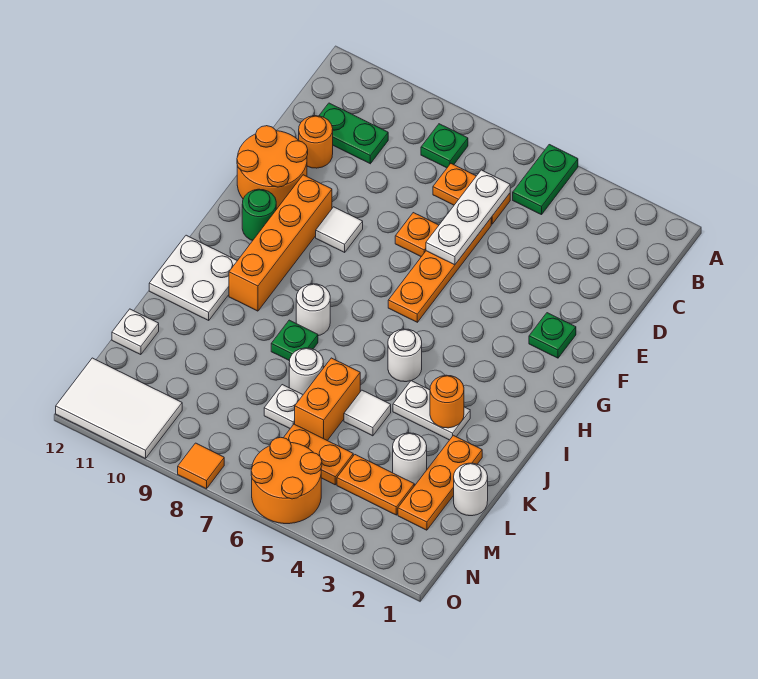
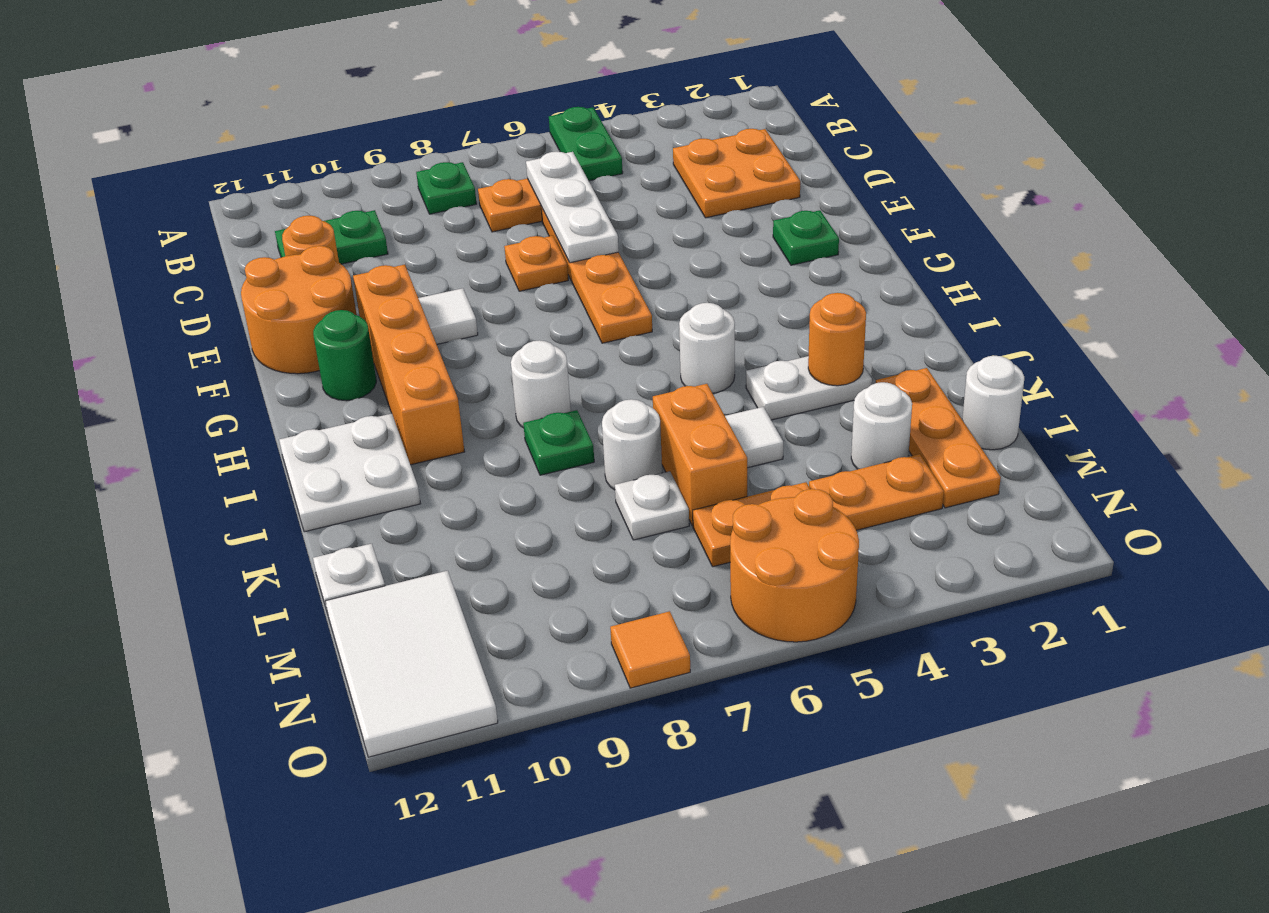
none -> orange 2x2 plate [673,129,800,218]
white 2x3 tile [56,358,182,459] -> white 2x3 tile turned to [325,571,498,757]

